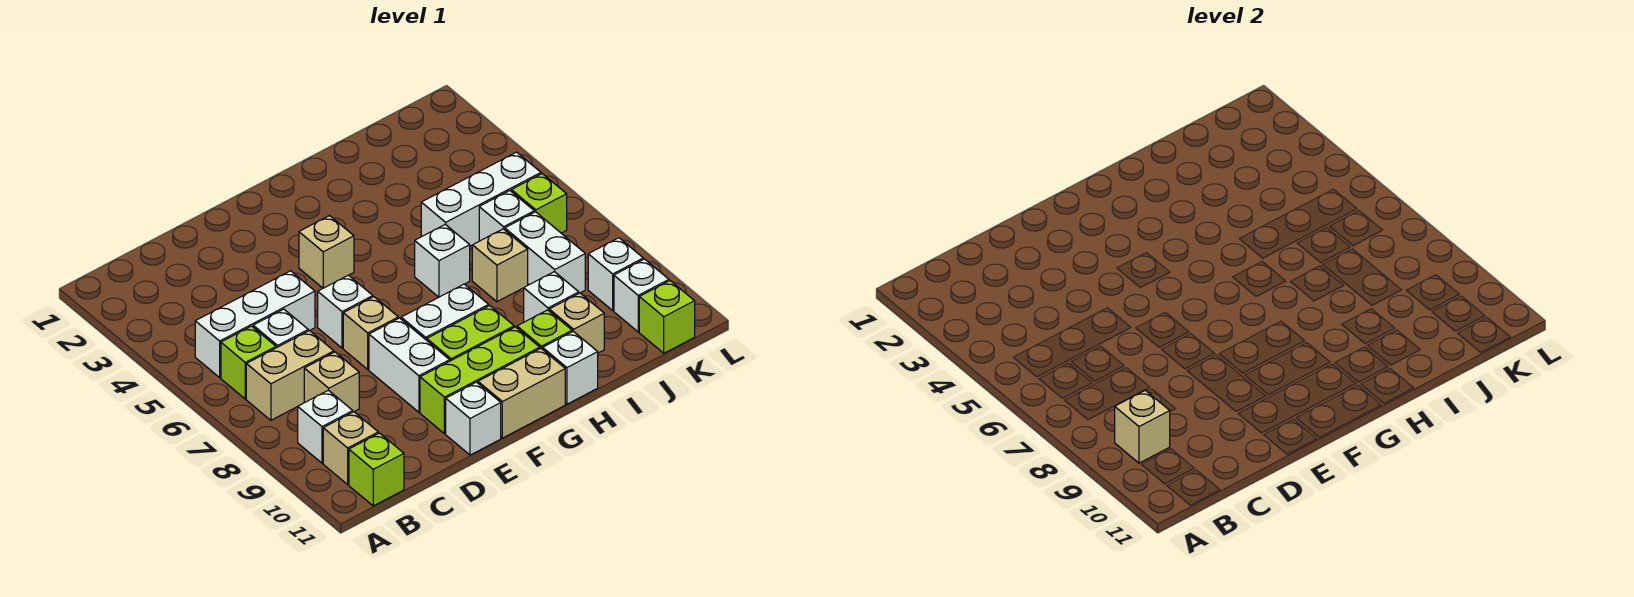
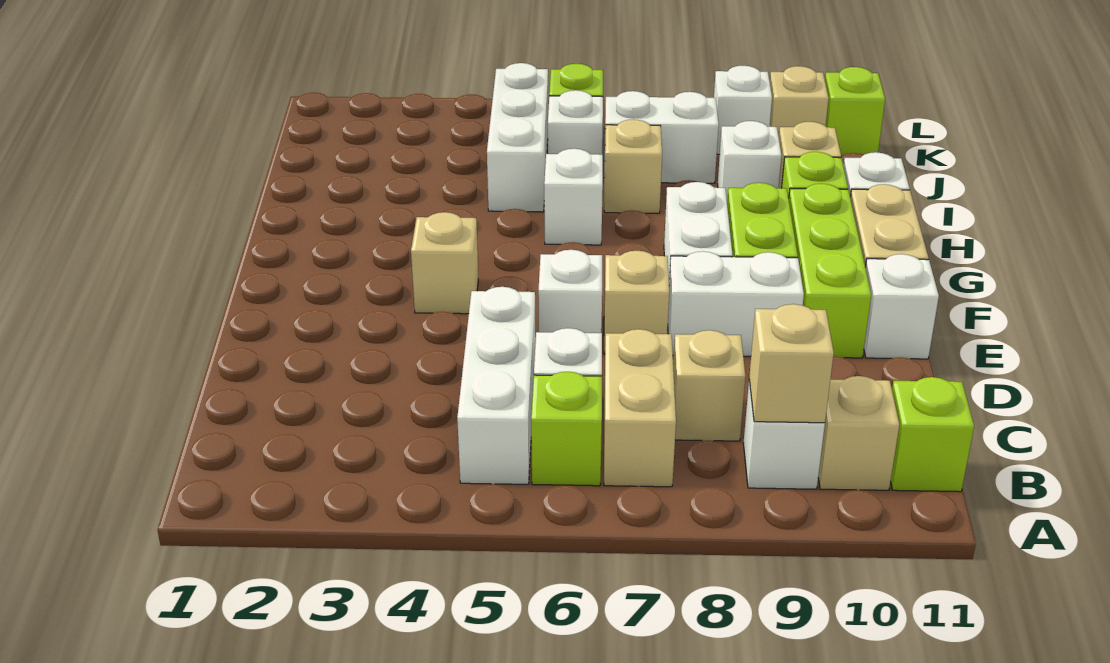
white 1x1 brick [614,259,669,332] -> tan 1x1 brick [770,66,829,136]

